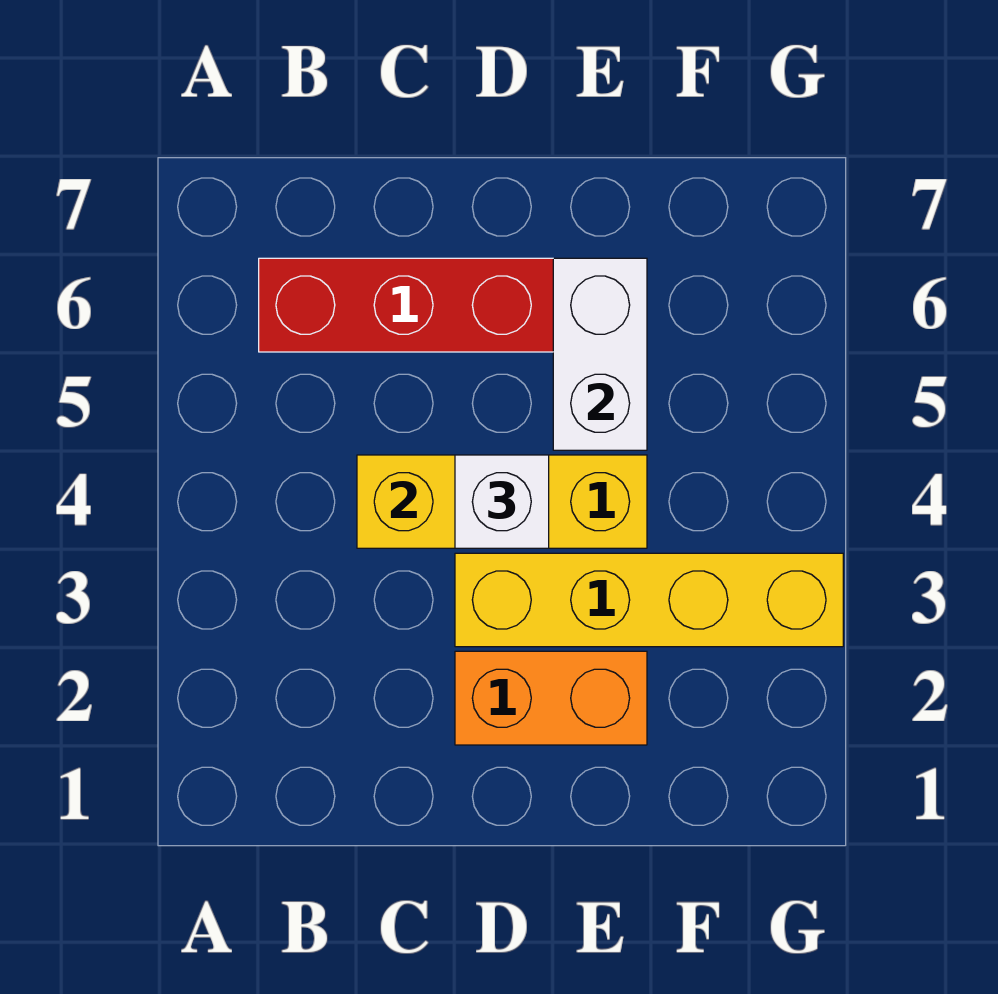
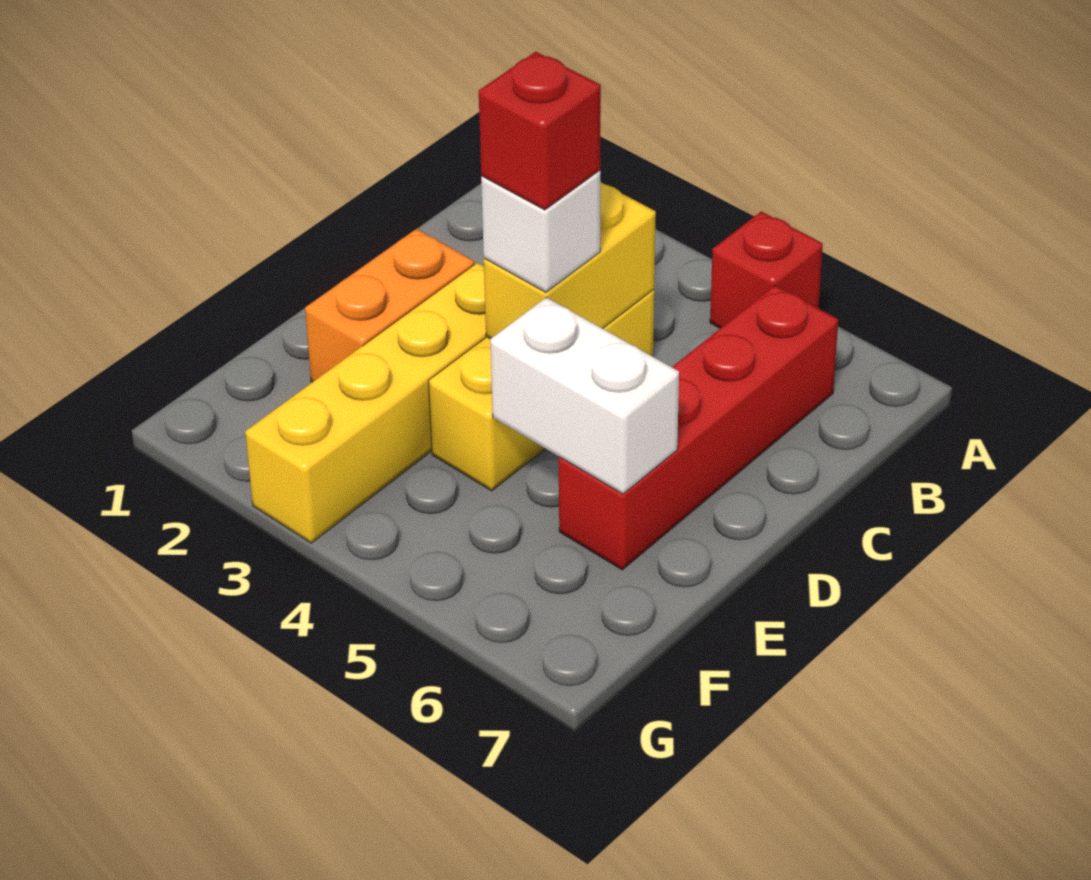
none -> red 1x1 brick [710,211,823,328]
none -> red 1x1 brick [479,52,601,210]

